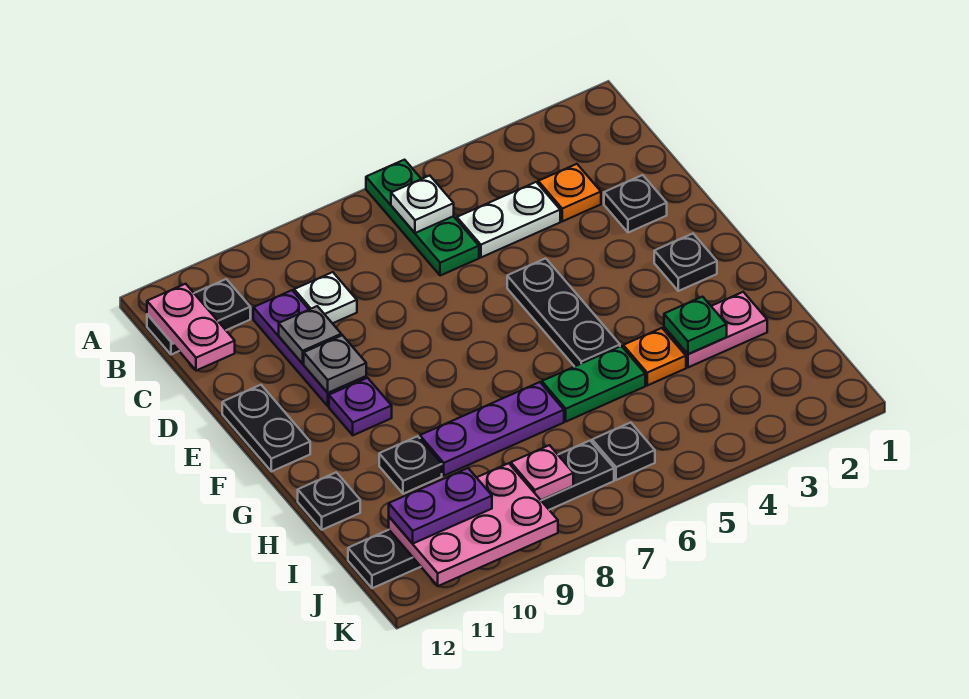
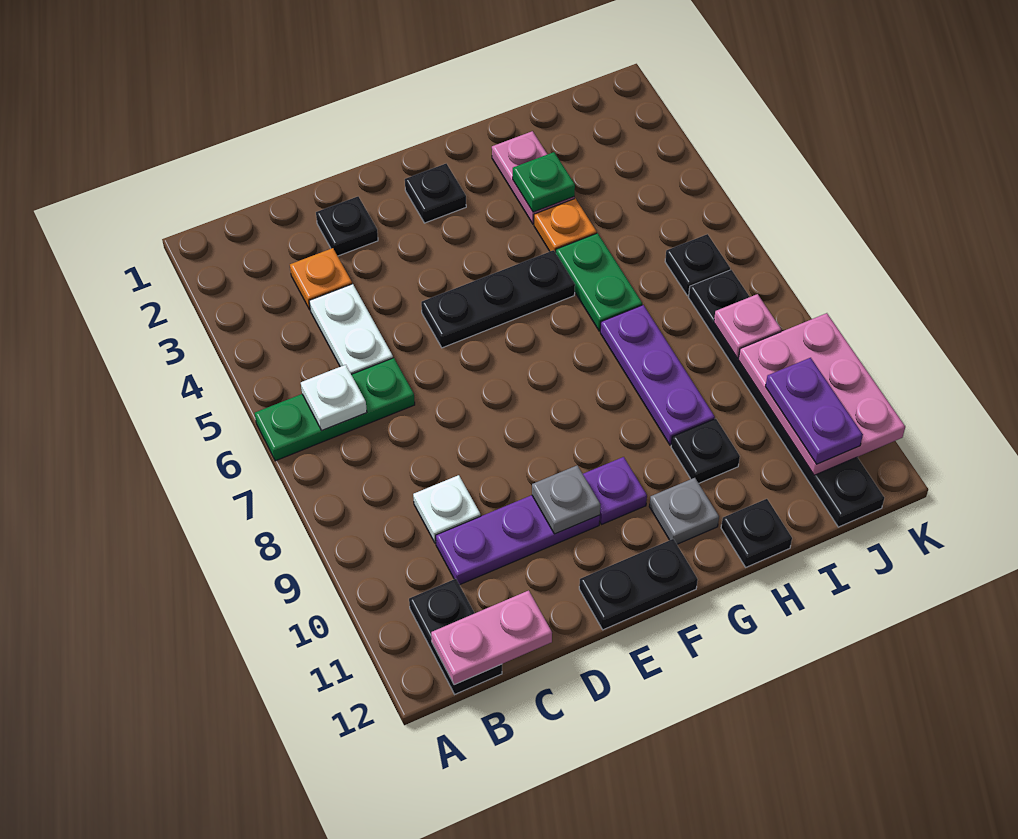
grey 1x1 plate [279,306,341,364] -> grey 1x1 plate moved to [649,478,719,544]

